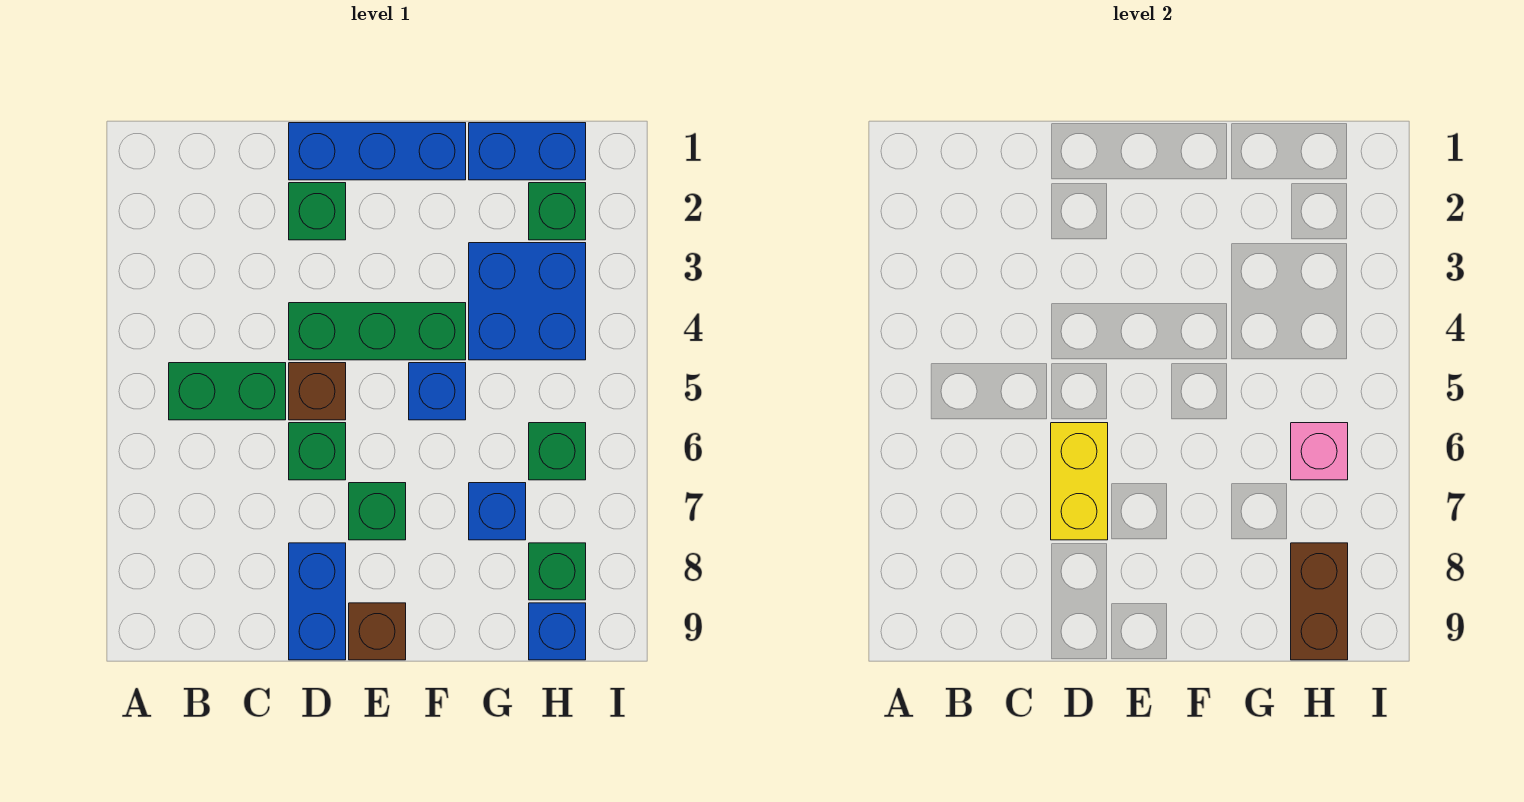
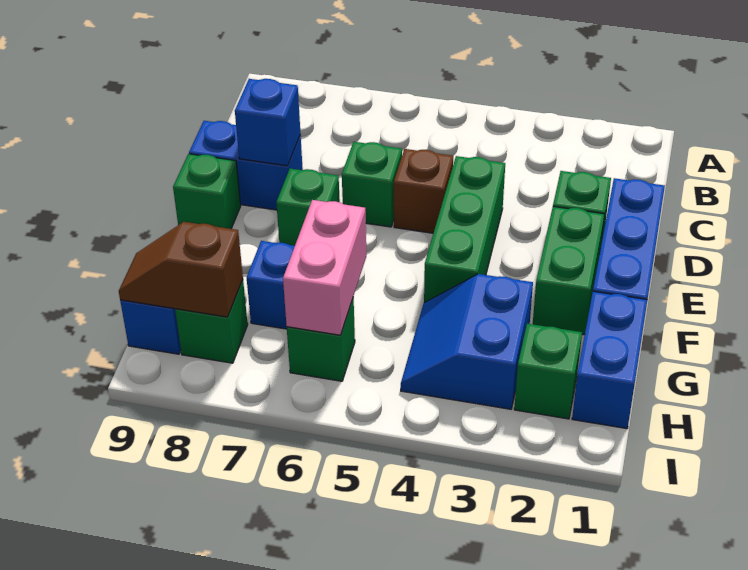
green 1x2 brick [169,363,286,420] -> green 1x2 brick moved to [533,206,604,335]
yellow 1x2 brick [1051,423,1108,540] -> none
brown 1x1 brick [349,603,406,660] -> green 1x1 brick [173,154,241,229]
blue 1x1 brick [409,363,466,420] -> blue 1x1 brick moved to [235,79,300,166]
blue 2x2 brick [469,243,586,360] -> blue 2x2 slope [401,274,533,409]
pink 1x1 brick [1291,423,1348,480] -> pink 1x2 brick [283,200,366,335]
brown 1x2 brick [1291,543,1348,660] -> brown 1x2 slope [119,222,243,317]

